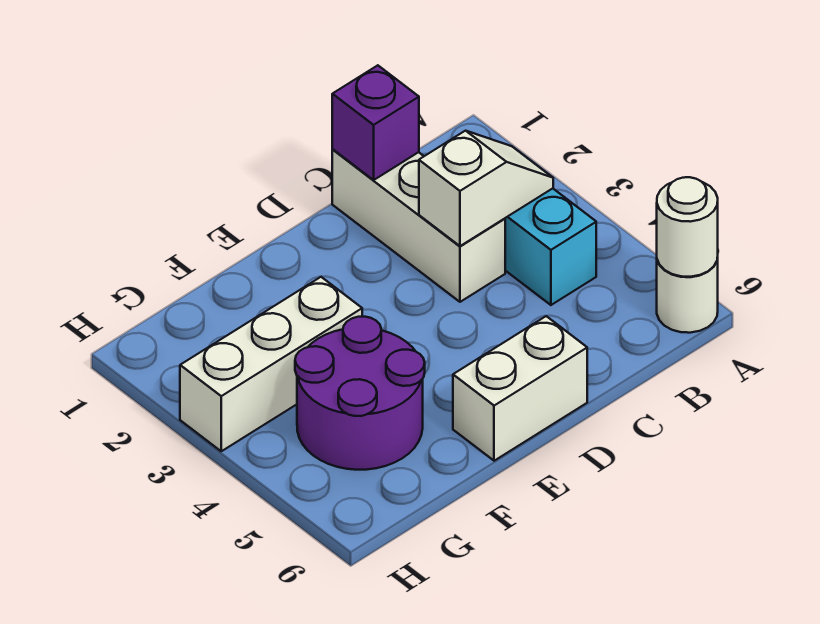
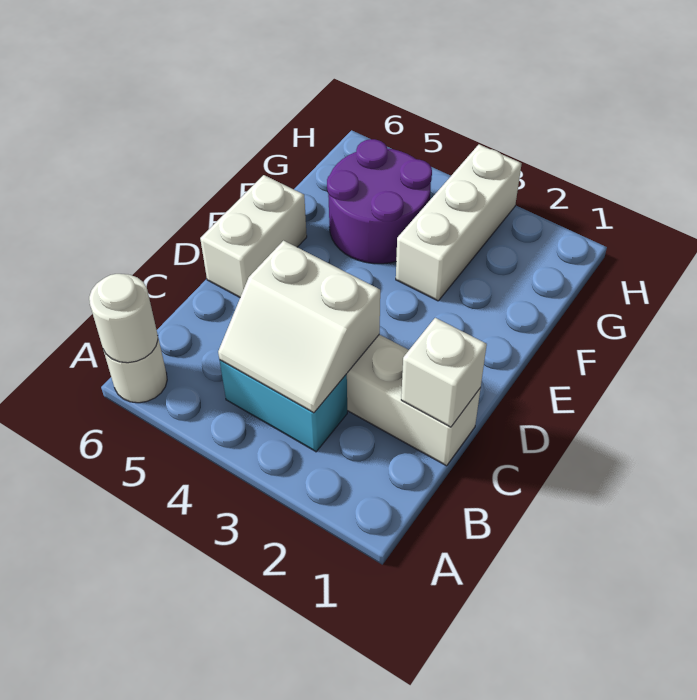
white 1x2 slope [419,131,553,246] -> white 2x2 slope [218,241,380,413]
purple 1x1 brick [332,65,419,180] -> white 1x1 brick [401,318,487,427]

